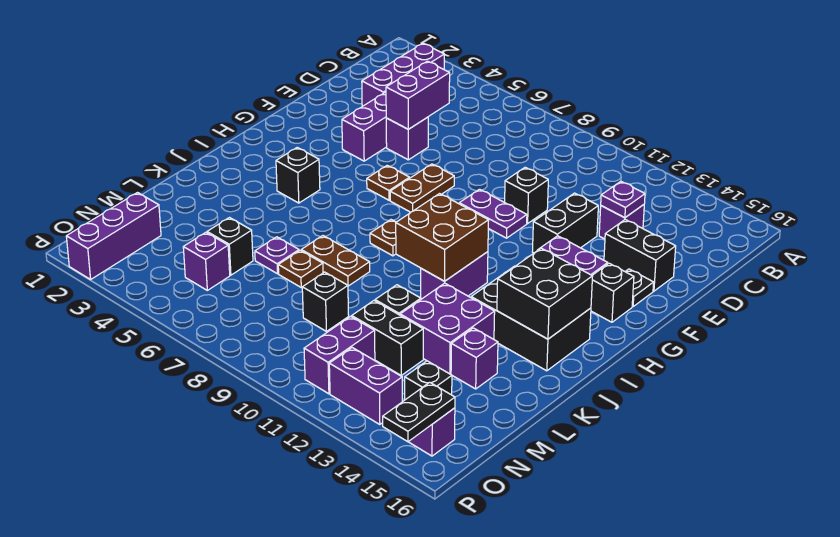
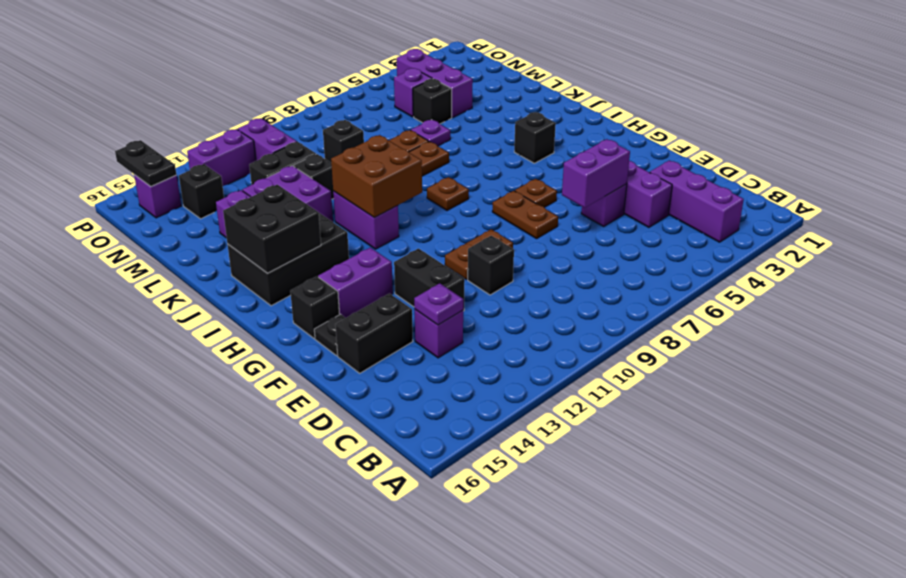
purple 1x2 brick [386,61,450,129] -> purple 1x2 brick turned to [562,139,630,208]
purple 1x2 plate [459,189,527,238] -> brown 1x2 plate [445,229,513,279]
purple 1x3 brick [66,193,161,279] -> purple 1x3 brick moved to [397,49,473,117]

